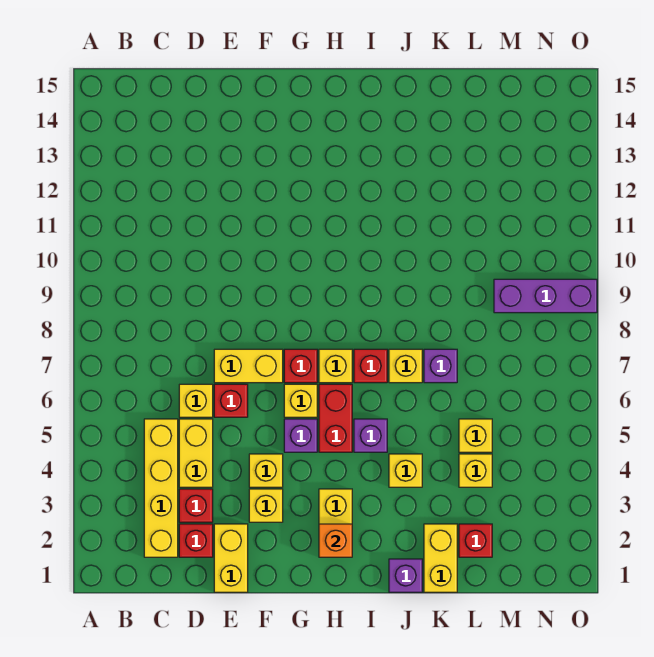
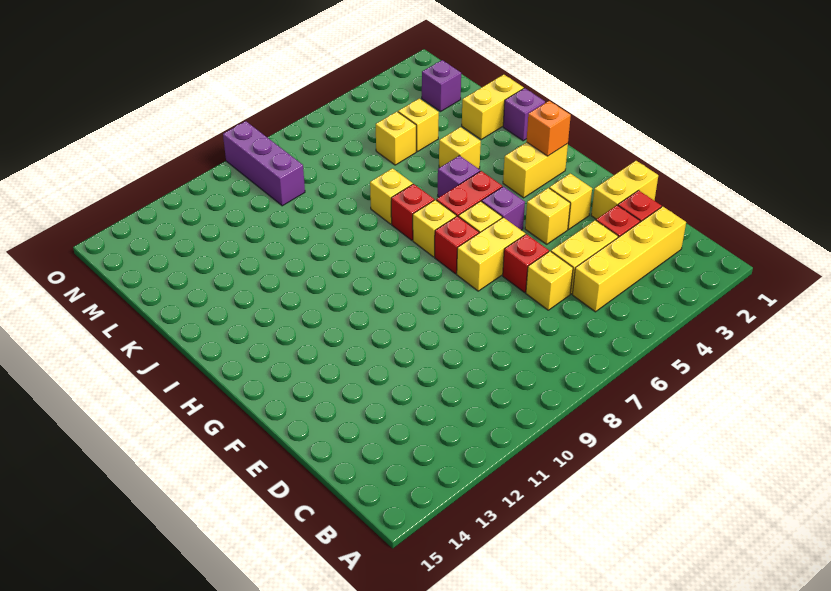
yellow 1x2 brick [214,349,283,383] -> yellow 1x2 brick turned to [457,217,525,291]
purple 1x1 brick [424,349,457,383] -> purple 1x1 brick moved to [422,60,461,111]
red 1x1 brick [459,524,492,557] -> none

